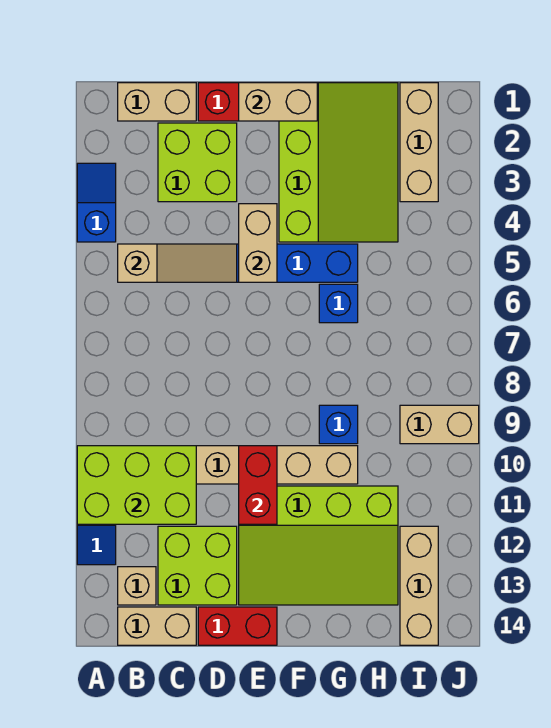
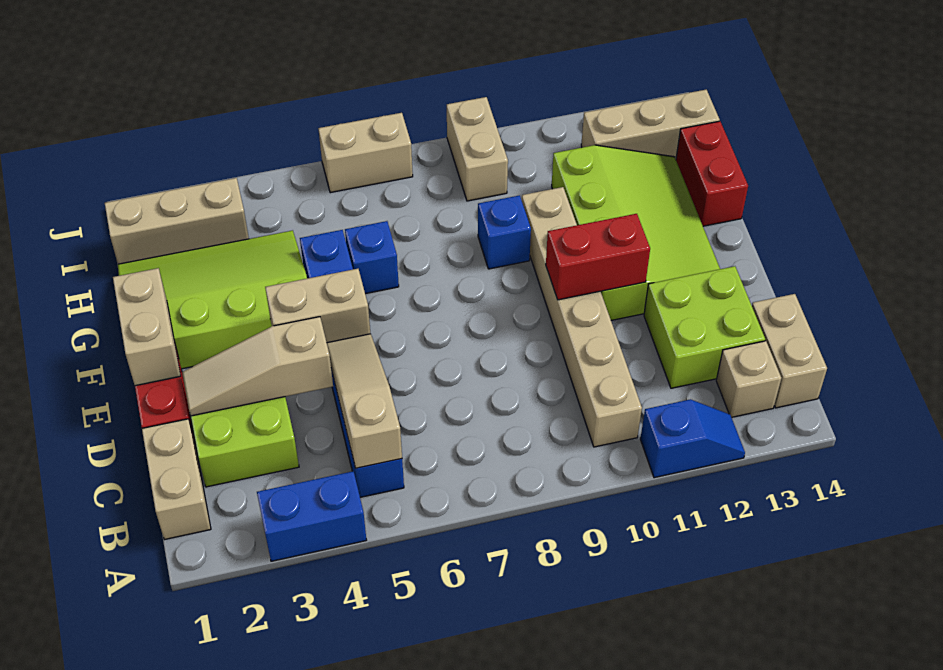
blue 1x2 slope [77,163,116,242] -> blue 1x2 brick [257,471,366,561]
lime 2x3 brick [77,446,196,524] -> none
none -> tan 1x3 slope [182,317,333,416]
red 1x2 brick [198,607,277,645] -> red 1x2 brick moved to [676,121,748,226]
none -> tan 1x2 brick [318,113,413,193]

